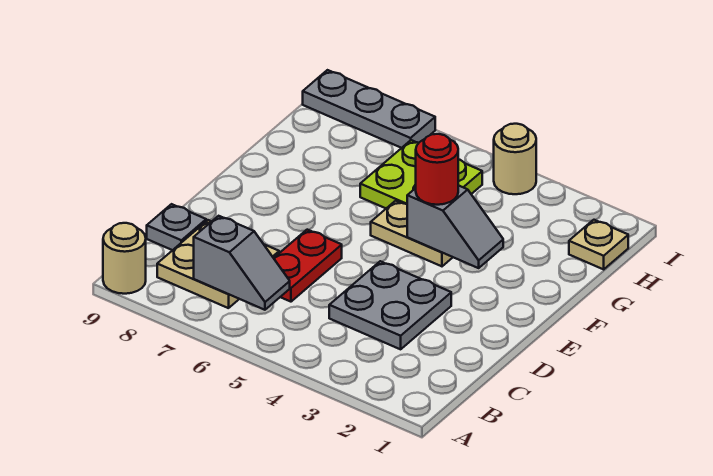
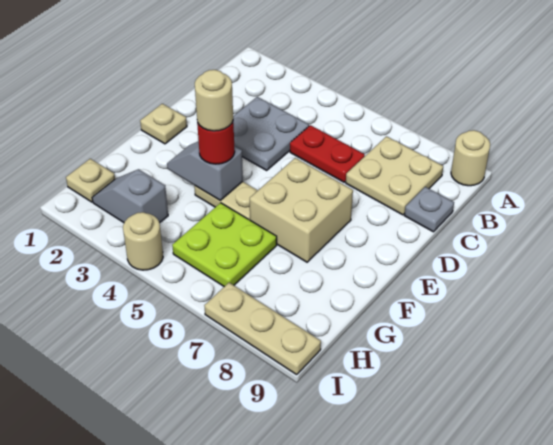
grey 1x2 slope [194,216,290,310] -> grey 1x2 slope moved to [92,169,168,223]
red 1x2 plate [274,230,342,302] -> red 1x2 plate turned to [290,125,365,182]
none -> tan 1x1 plate [140,104,187,144]
none -> tan 2x2 brick [250,158,353,262]
none -> tan 1x1 round brick [195,70,233,131]
grey 1x3 plate [303,70,435,148] -> tan 1x3 plate [204,283,321,375]

